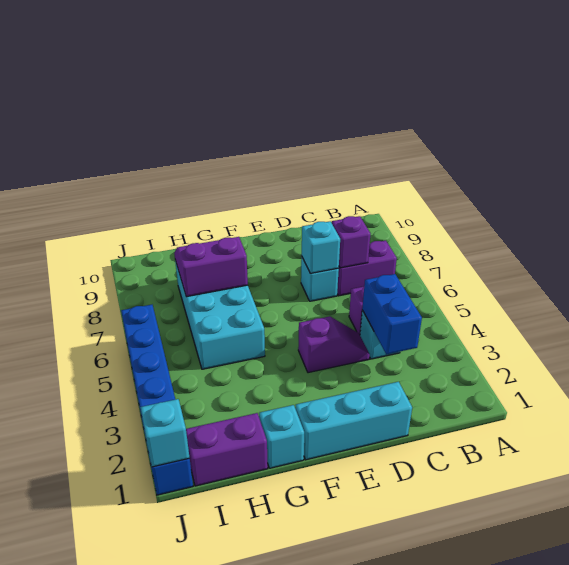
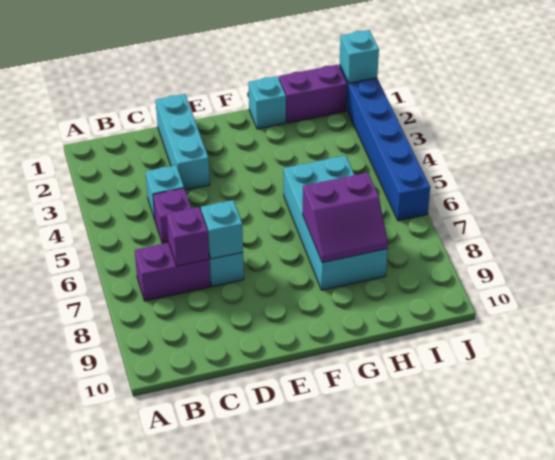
blue 1x2 brick [362,274,422,354] -> none
cyan 1x3 brick [296,382,412,460] -> cyan 1x3 brick turned to [156,94,210,190]
purple 1x2 slope [298,316,370,373] -> none

